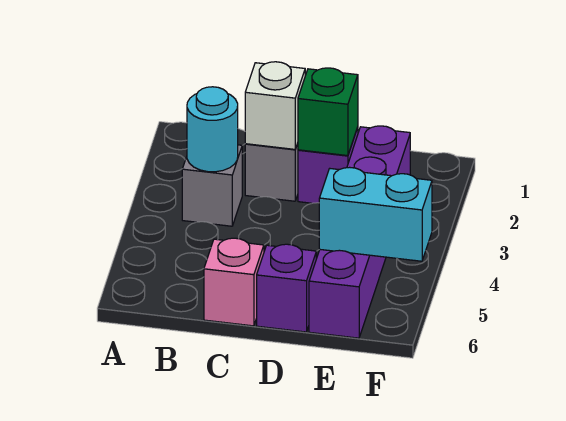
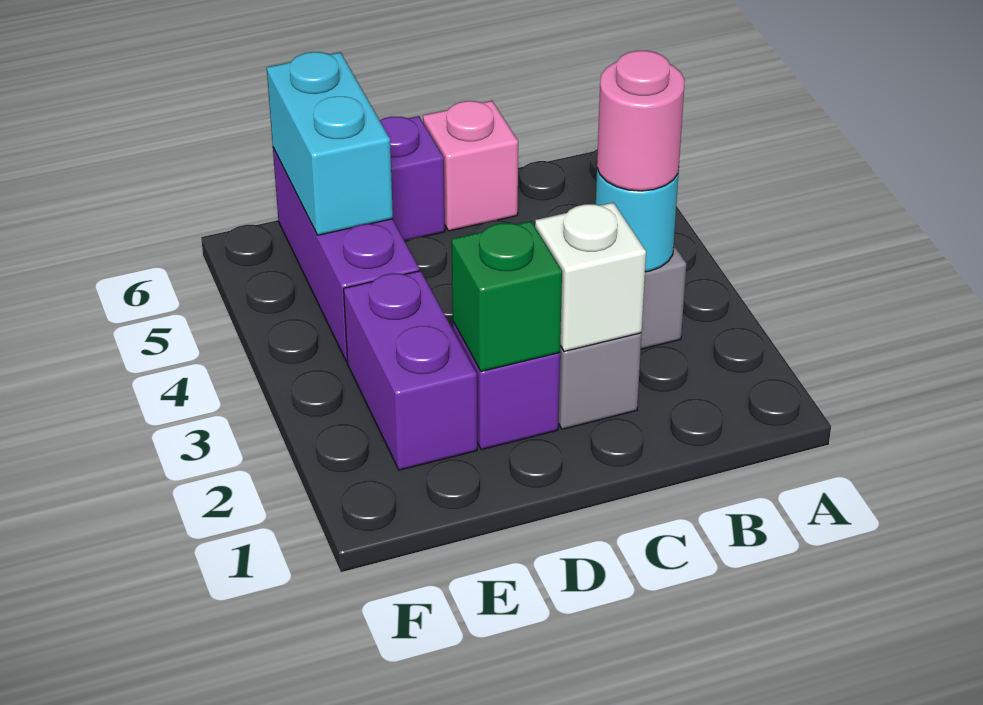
none -> pink 1x1 round brick [597,51,685,191]
cyan 1x2 brick [319,167,432,261] -> cyan 1x2 brick turned to [267,52,393,235]

